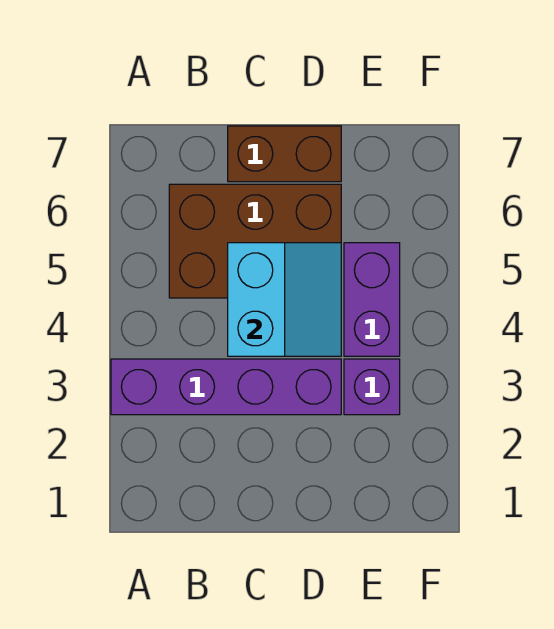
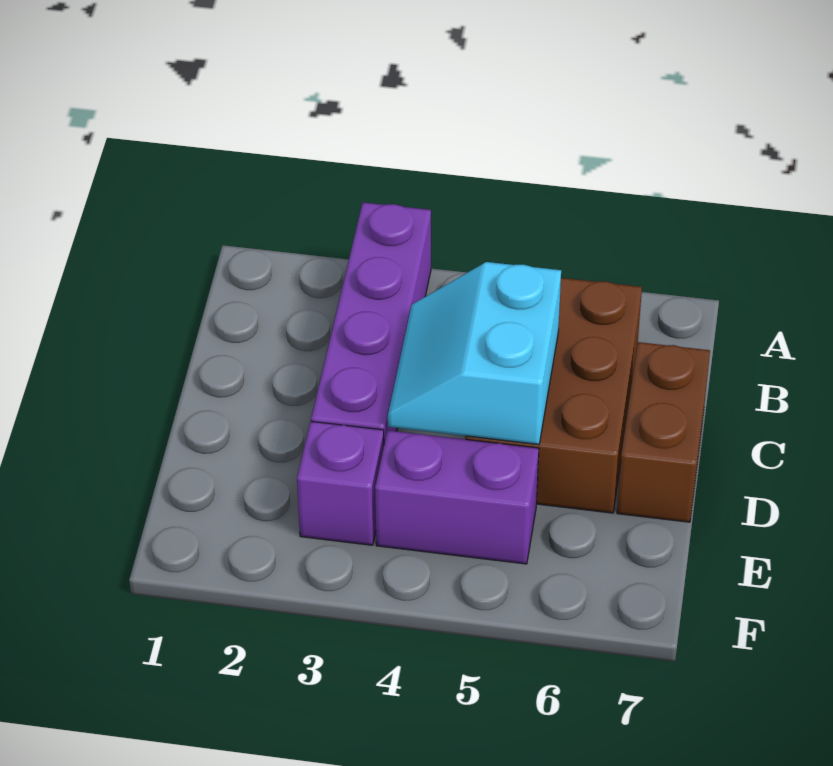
cyan 2x2 slope [228,243,341,356] -> cyan 2x2 slope turned to [388,262,561,444]

